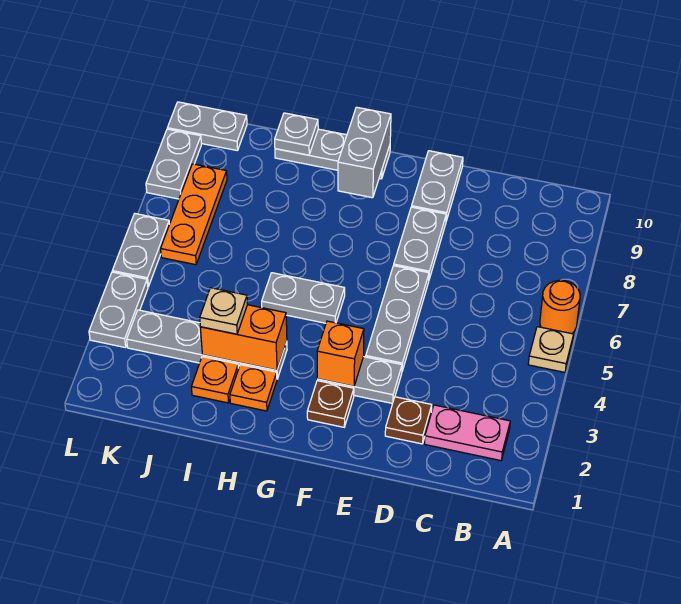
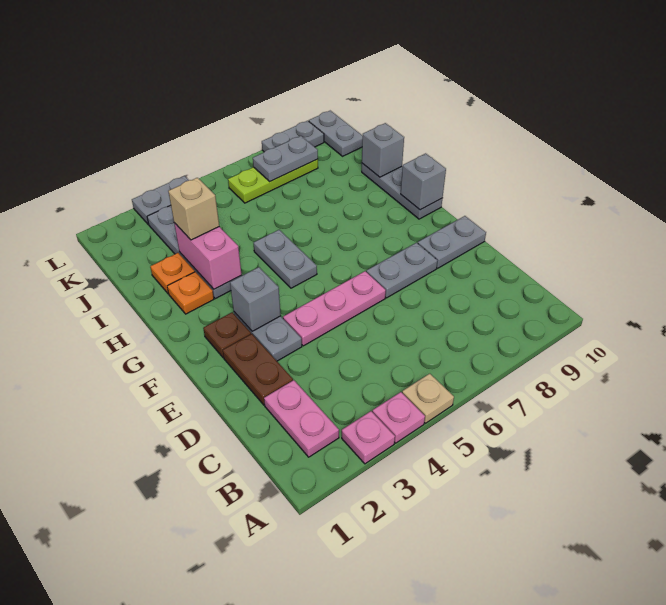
none -> pink 1x1 plate [342,411,395,464]
none -> pink 1x1 plate [372,392,425,443]
orange 1x1 round brick [540,280,580,334] -> none
brown 1x1 plate [385,397,432,444] -> brown 1x2 plate [223,334,293,405]
grey 1x3 plate [366,266,429,371] -> pink 1x3 plate [283,271,386,346]
orange 1x1 brick [317,321,364,386] -> grey 1x1 brick [230,267,281,331]
grey 1x2 brick [338,107,391,198] -> grey 1x1 brick [401,153,446,210]
orange 1x2 brick [200,305,287,370] -> pink 1x2 brick [174,223,242,289]
tan 1x1 plate [200,288,248,334] -> tan 1x1 brick [168,178,219,240]
grey 1x1 plate [275,113,318,155] -> grey 1x1 brick [362,123,404,177]
orange 1x3 plate [161,164,227,265] -> lime 1x3 plate [228,159,318,203]
grey 1x2 plate [112,214,170,286] -> grey 1x2 plate moved to [253,136,318,181]

